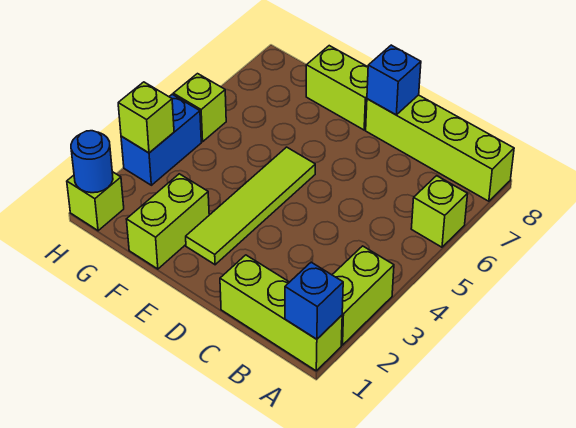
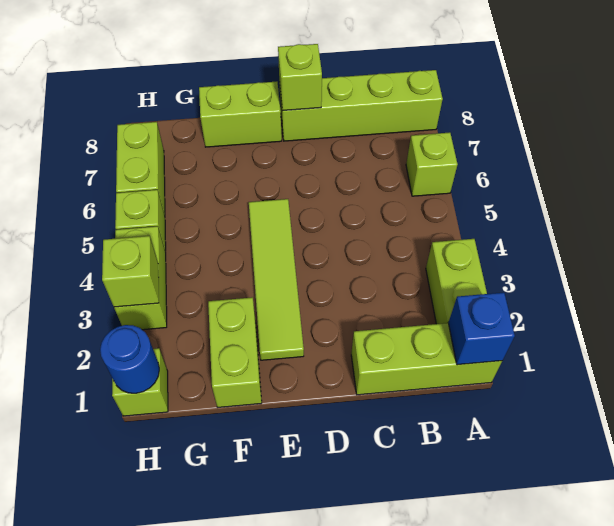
blue 1x1 brick [367,45,421,115] -> lime 1x1 brick [278,44,322,111]
blue 1x2 brick [121,94,201,185] -> lime 1x2 brick [114,226,167,330]
none -> lime 1x2 brick [116,122,165,215]

